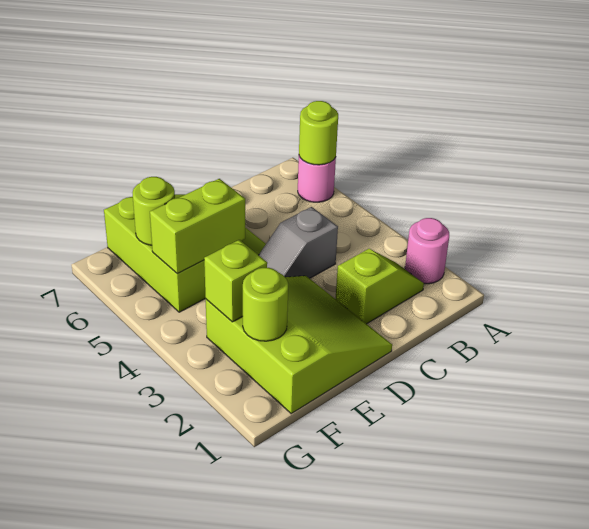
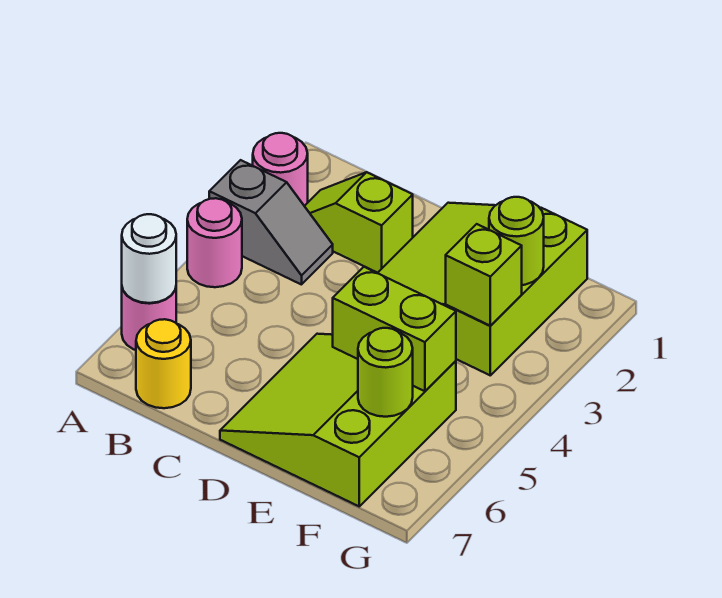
none -> pink 1x1 round brick [187,198,242,287]
lime 1x1 round brick [299,101,338,165] -> white 1x1 round brick [122,214,176,303]
none -> yellow 1x1 round brick [136,319,191,408]
grey 1x2 slope [259,207,338,278] -> grey 1x2 slope moved to [209,160,333,285]

